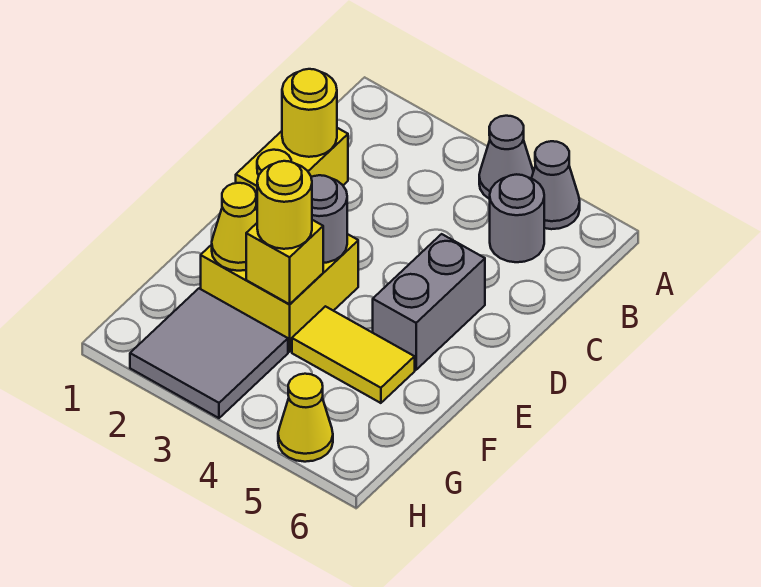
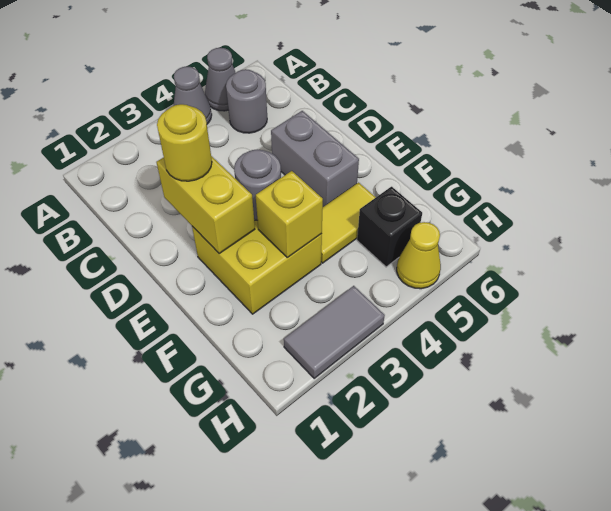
yellow 1x1 cone [212,183,257,271] -> none
yellow 1x1 round brick [257,161,312,249] -> none
grey 2x2 tile [130,289,288,418] -> grey 1x2 tile [284,286,385,378]
none -> black 1x1 brick [357,187,422,267]

